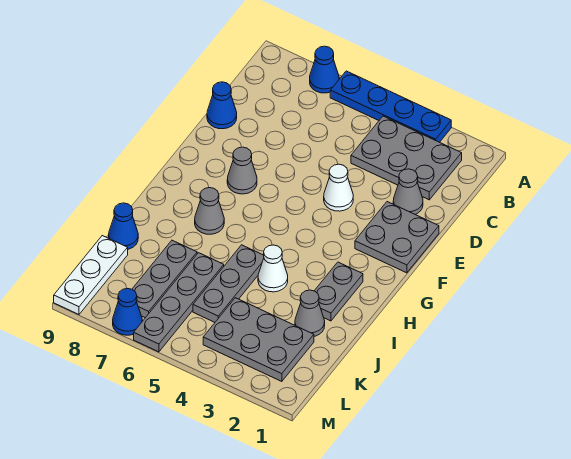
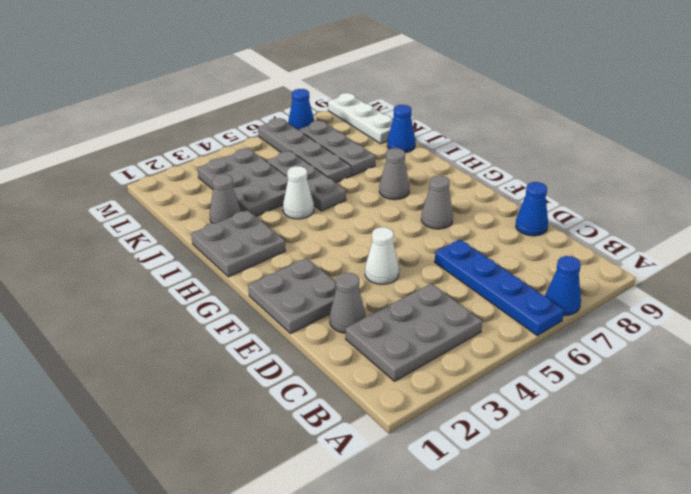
blue 1x4 plate [330,71,451,142] -> blue 1x4 plate turned to [435,240,564,336]
grey 1x2 plate [315,262,363,321] -> grey 2x2 plate [191,210,286,277]
grey 2x3 plate [203,298,314,381] -> grey 2x3 plate turned to [198,148,288,216]

